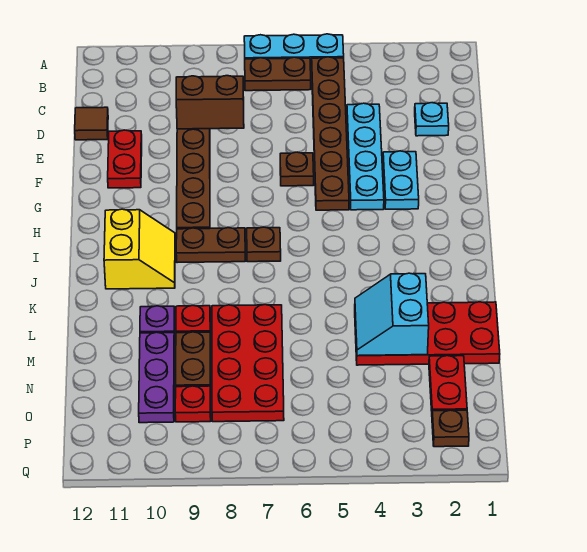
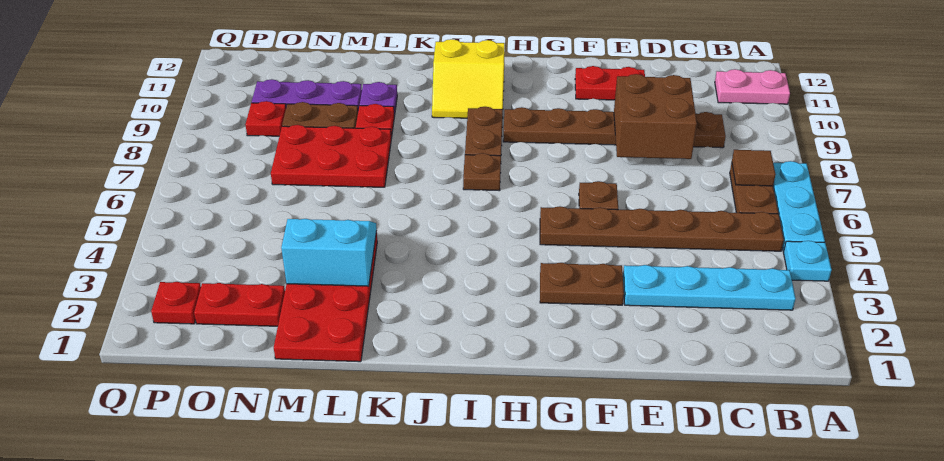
none -> pink 1x2 plate [715,69,790,104]
cyan 1x1 plate [415,103,449,136] -> cyan 1x1 plate moved to [783,241,832,281]
cyan 1x4 plate [347,103,384,210] -> cyan 1x4 plate moved to [623,265,796,310]
brown 1x2 brick [176,76,244,129] -> brown 2x2 brick [614,74,697,159]
brown 1x1 tile [75,107,108,140] -> brown 1x1 tile moved to [732,150,776,186]
cyan 1x2 plate [383,151,419,209] -> brown 1x2 plate [540,263,624,305]
red 2x4 plate [212,305,284,422] -> red 2x3 plate [271,125,391,187]
brown 1x1 plate [432,410,469,447] -> red 1x1 plate [151,282,201,324]

